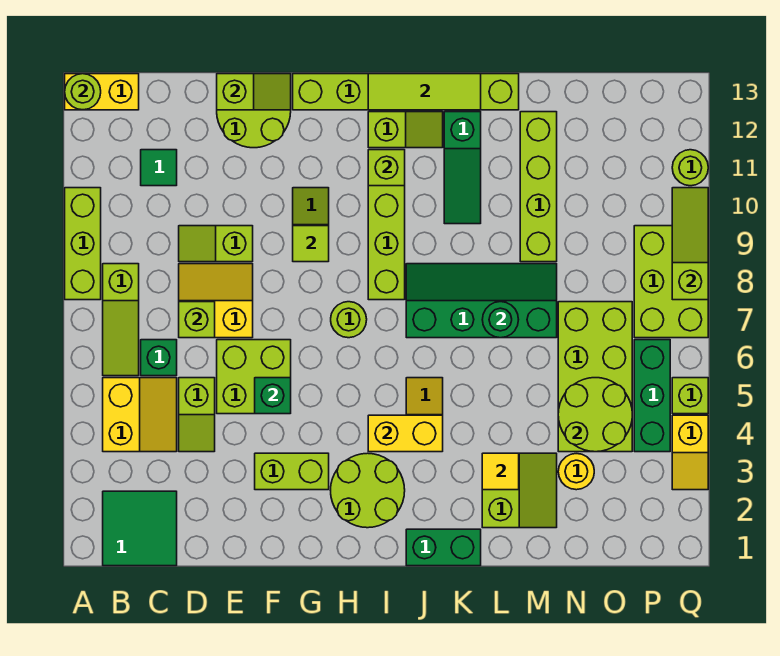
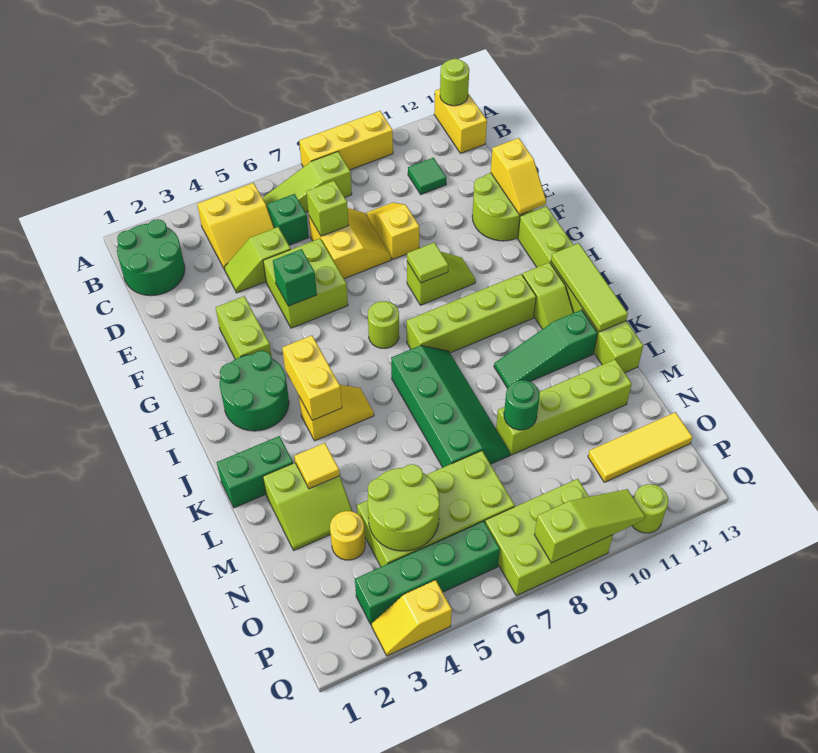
lime 1x3 brick [65,188,101,300] -> yellow 1x3 brick [299,111,393,170]
green 2x2 tile [103,491,177,566] -> green 2x2 round brick [117,219,185,296]
lime 1x2 slope [179,226,253,262] -> yellow 1x2 slope [366,203,419,259]
lime 1x2 slope [217,74,291,110] -> yellow 1x2 slope [491,138,546,215]
lime 2x2 round brick [331,453,405,528] -> green 2x2 round brick [220,351,289,431]
lime 1x1 brick [368,150,405,186] -> none
green 1x2 brick [406,529,481,566] -> green 1x2 brick turned to [217,436,293,508]
green 1x1 round brick [482,302,519,338] -> green 1x1 round brick moved to [504,380,540,430]
none -> yellow 1x3 tile [588,412,692,482]
green 1x3 brick [634,340,670,452] -> green 1x4 brick [355,521,500,625]
lime 1x1 brick [672,378,708,414] -> none

